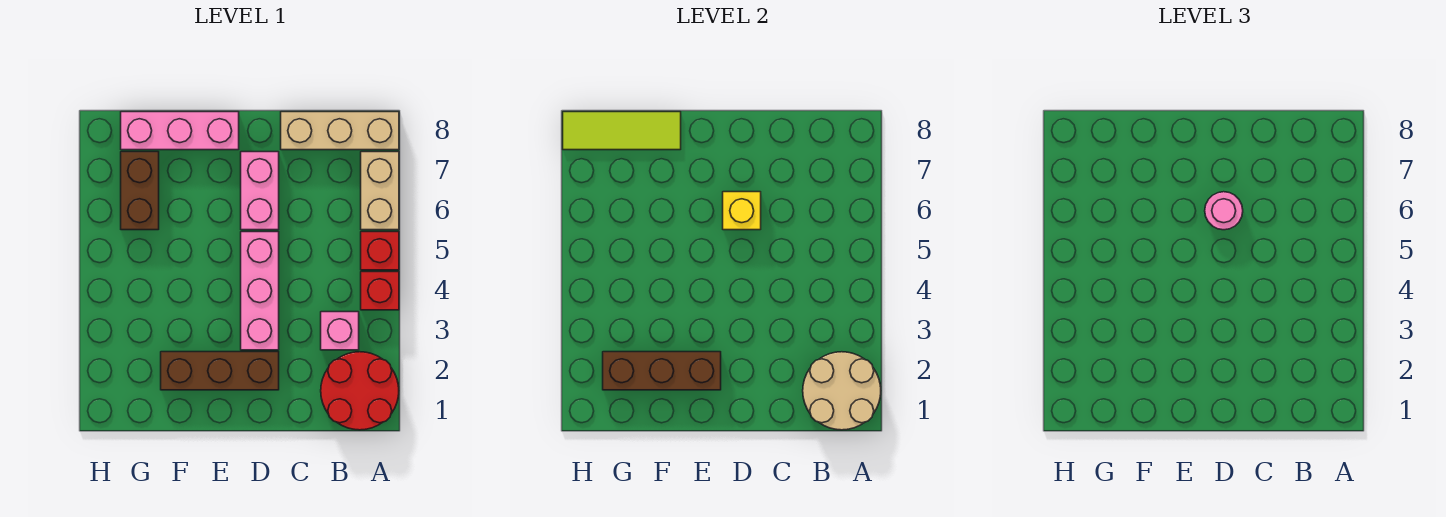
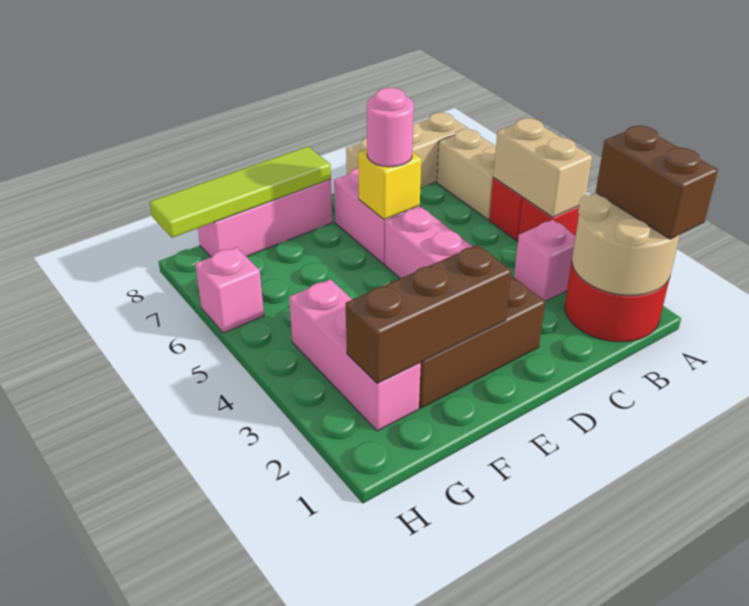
none -> tan 1x2 brick [493,118,592,217]
lime 1x3 tile [563,112,681,150] -> lime 1x4 tile [150,146,331,238]
none -> pink 1x3 brick [289,279,421,431]
brown 1x2 brick [121,152,159,230] -> brown 1x2 brick moved to [596,126,718,239]
none -> pink 1x1 brick [195,247,264,333]

